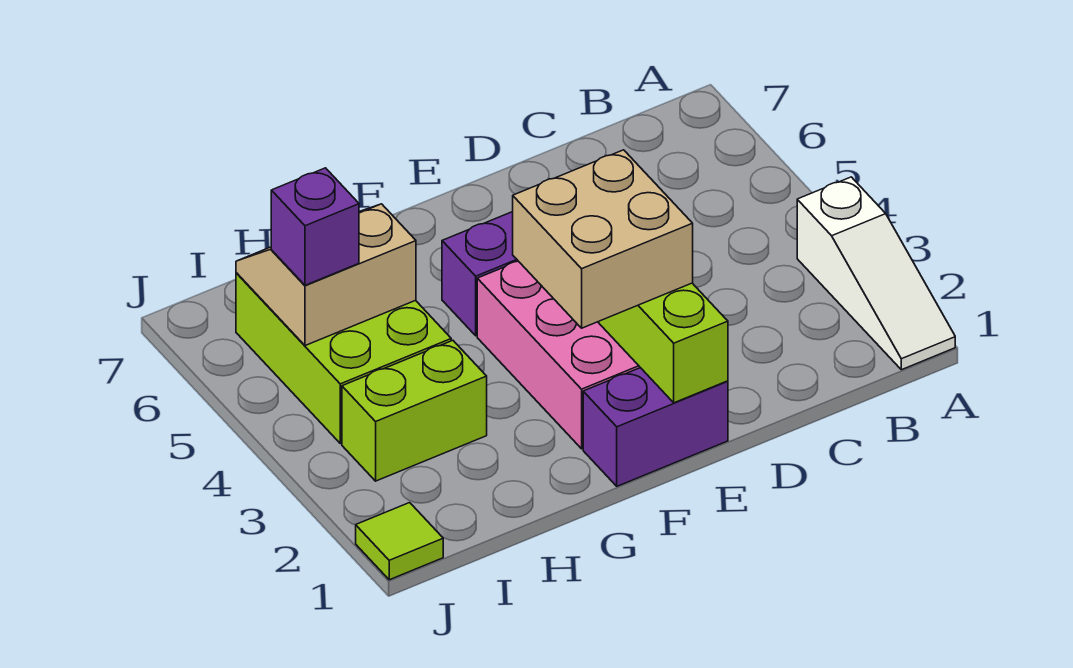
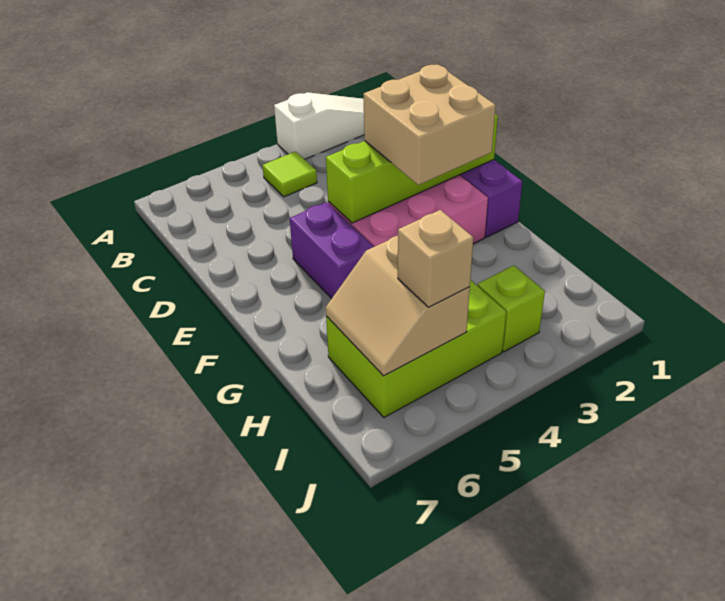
lime 1x2 brick [342,340,487,481] -> lime 1x1 brick [478,265,545,352]
purple 1x1 brick [271,168,359,285] -> tan 1x1 brick [398,210,473,307]
lime 1x1 tile [356,503,443,580] -> lime 1x1 tile moved to [262,152,317,197]

